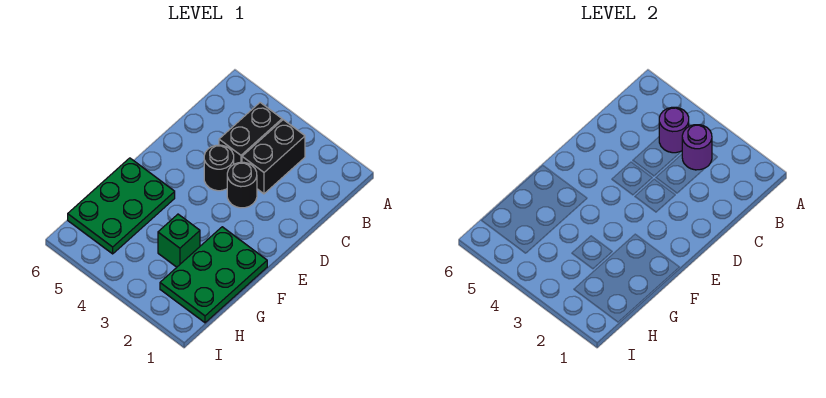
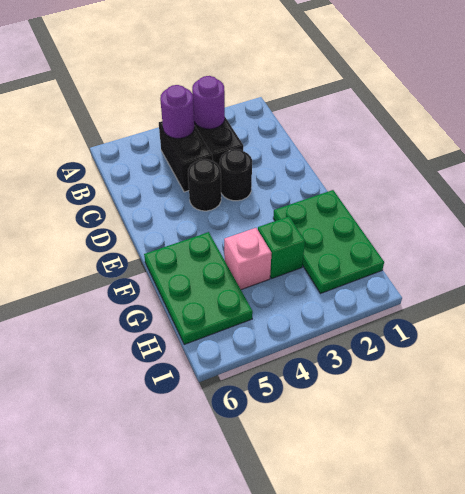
none -> pink 1x1 brick [224,228,271,290]

